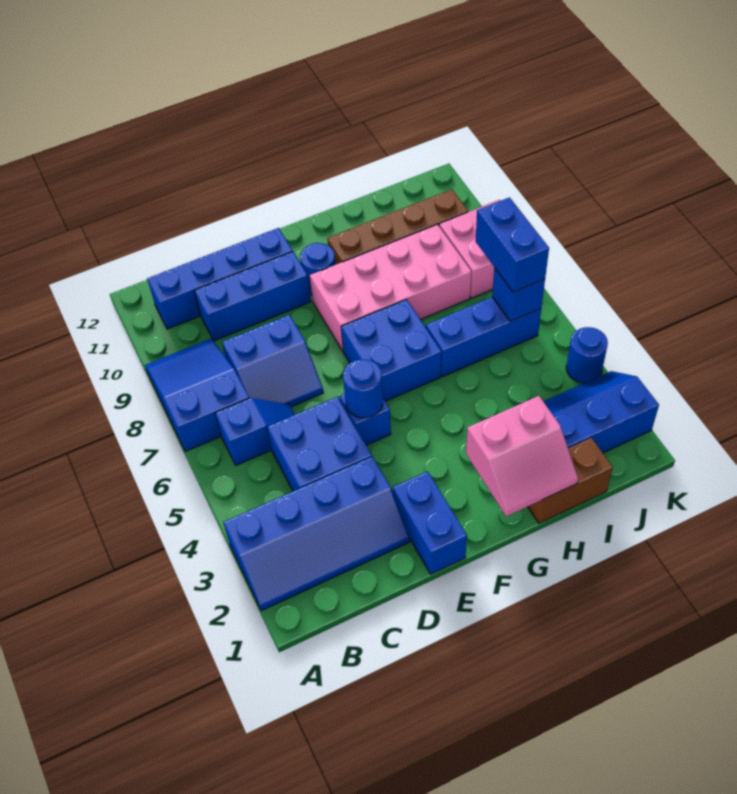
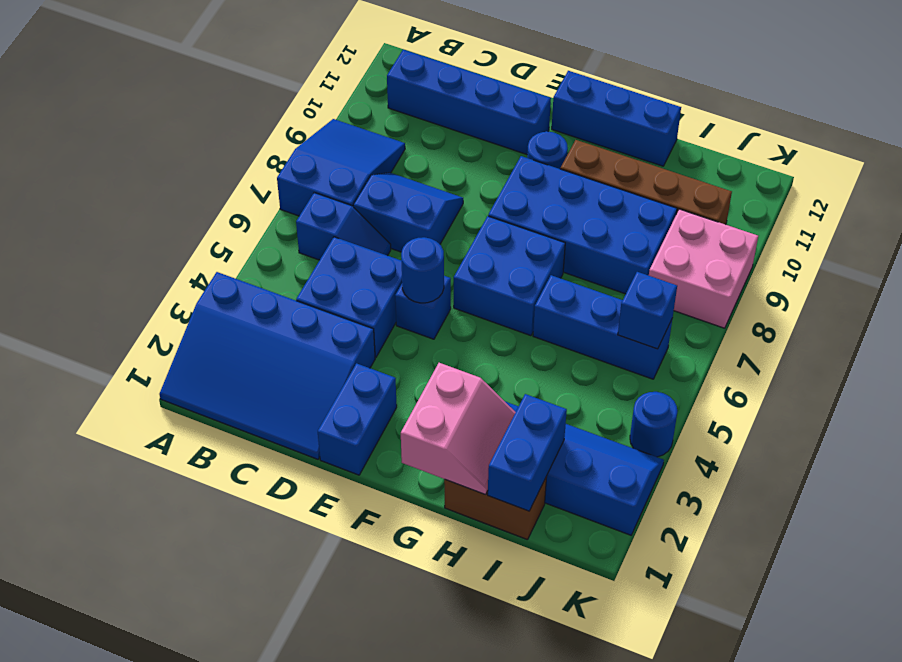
blue 2x4 slope [223,457,410,611] -> blue 3x4 slope [159,272,375,459]
blue 2x2 slope [222,315,323,407] -> blue 2x2 slope turned to [353,172,463,252]
blue 1x3 brick [194,252,311,341] -> blue 1x3 brick moved to [552,71,681,166]
pink 2x4 brick [310,224,471,351] -> blue 2x4 brick [488,156,677,294]
pink 2x2 slope [466,396,578,516] -> pink 2x2 slope turned to [401,363,516,494]
blue 1x2 brick [475,197,549,292] -> blue 1x2 brick moved to [488,394,567,511]

